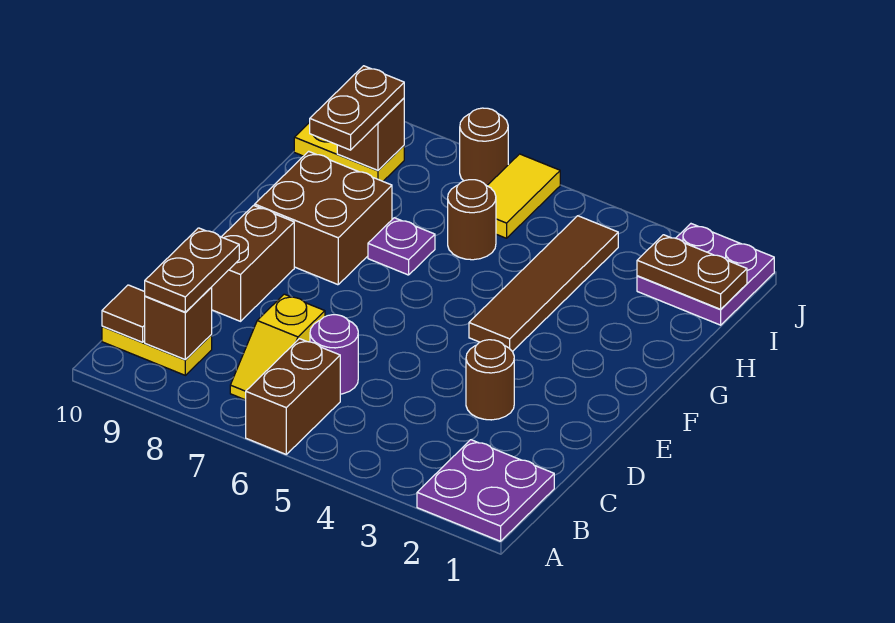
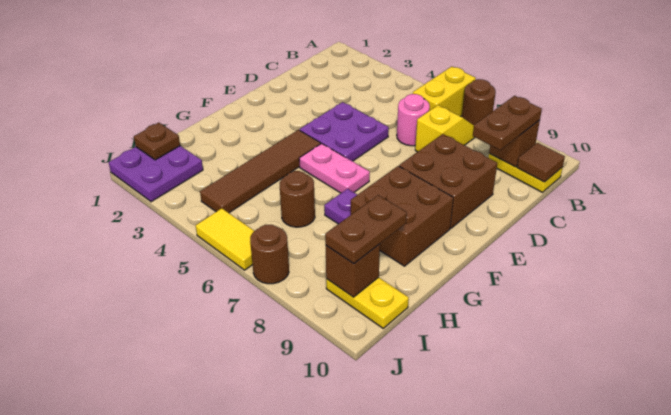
purple 2x2 plate [417,440,554,541] -> purple 2x2 plate moved to [300,102,389,161]
brown 1x2 brick [246,339,340,454] -> yellow 1x2 brick [413,67,476,117]
purple 1x1 round brick [310,315,358,394] -> pink 1x1 round brick [397,94,430,146]
brown 1x1 round brick [466,340,514,420] -> brown 1x1 round brick moved to [462,79,496,125]
brown 1x2 brick [212,206,294,321] -> brown 2x2 brick [399,134,497,228]
none -> pink 1x2 plate [299,143,370,193]
brown 1x2 plate [637,235,747,309] -> brown 1x1 plate [134,123,180,160]
yellow 1x2 tile [487,154,560,238] -> yellow 1x2 tile turned to [196,208,254,270]

